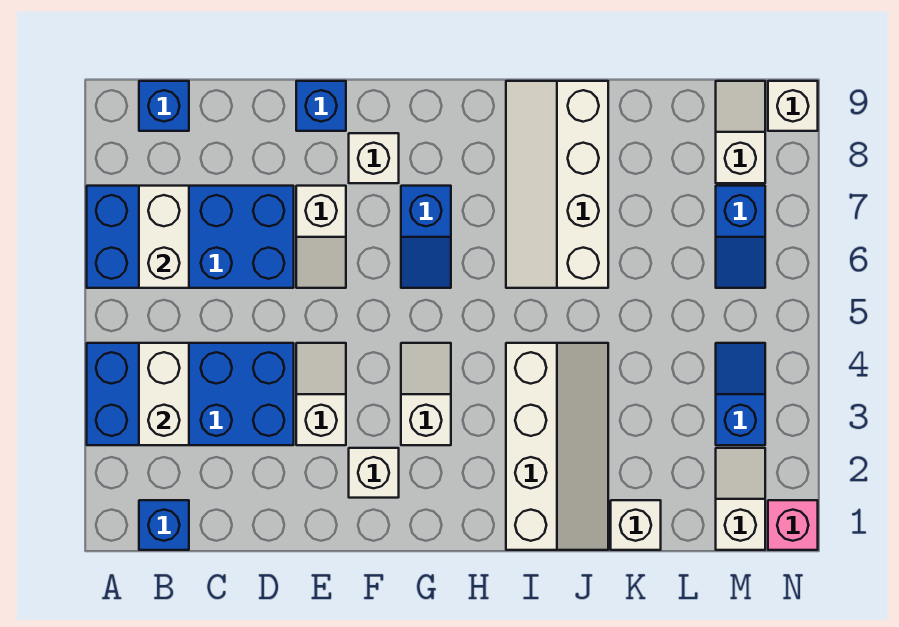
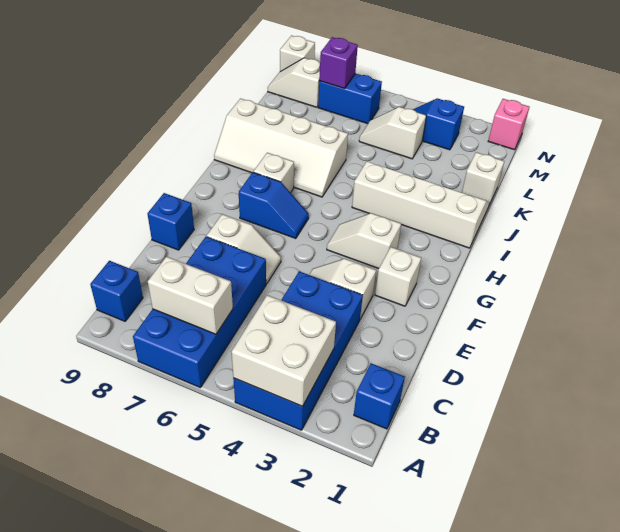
white 1x2 brick [139,343,189,445] -> white 2x2 brick [232,295,336,406]
white 1x1 brick [349,133,399,183] -> white 1x1 brick moved to [253,153,294,193]
white 1x2 slope [716,448,765,550] -> white 1x2 slope moved to [359,107,426,159]
blue 1x2 slope [716,186,765,288] -> blue 1x2 brick [318,73,382,124]
none -> purple 1x1 brick [319,37,358,88]

